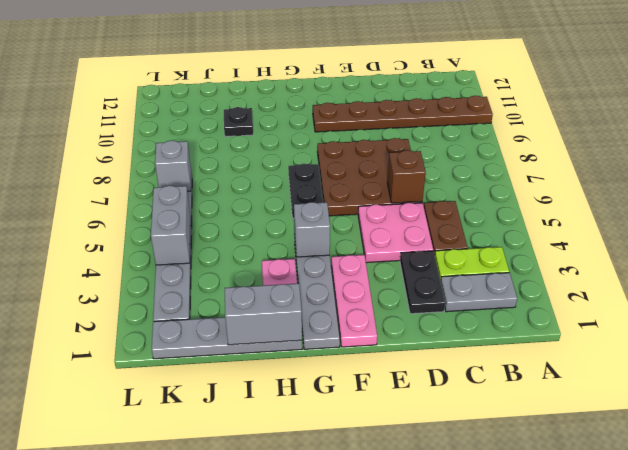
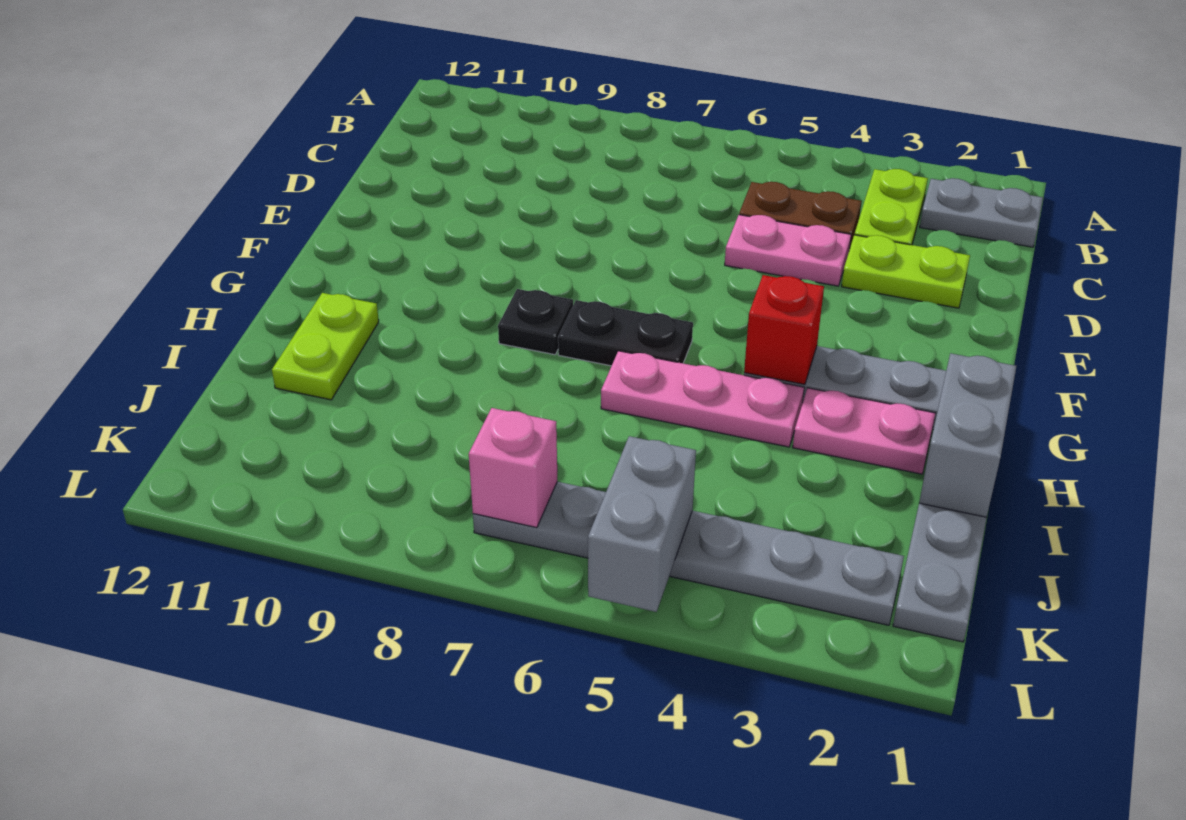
brown 1x6 plate [313,96,493,132] -> none
grey 1x2 plate [441,273,517,312] -> grey 1x2 plate turned to [920,178,1043,247]
black 1x2 plate [400,251,445,314] -> lime 1x2 plate [842,235,970,308]
pink 2x2 plate [358,202,433,263] -> pink 1x2 plate [725,215,851,286]
brown 3x3 plate [317,138,422,216] -> none
brown 1x1 brick [387,150,426,203] -> none
pink 1x3 plate [331,255,377,347] -> pink 1x3 plate moved to [601,351,804,447]
grey 1x1 brick [294,202,330,257] -> red 1x1 brick [744,275,824,384]
none -> lime 1x2 plate [272,293,379,400]
black 1x1 plate [224,107,253,137] -> black 1x1 plate moved to [498,289,573,355]
grey 1x2 brick [151,186,190,265] -> grey 1x2 brick turned to [588,436,696,612]
grey 1x1 brick [155,141,191,191] -> pink 1x1 brick [469,408,557,528]

